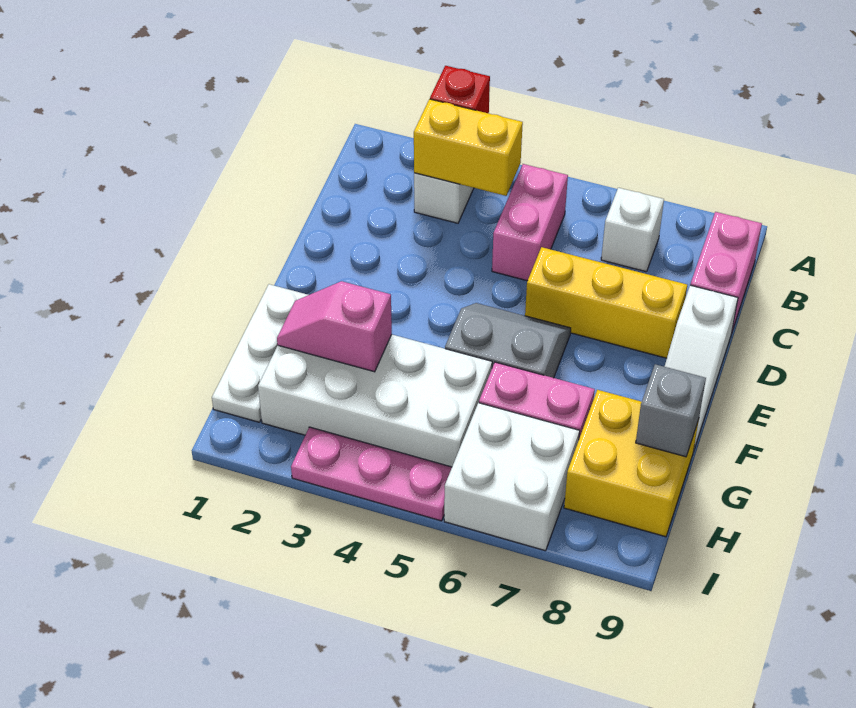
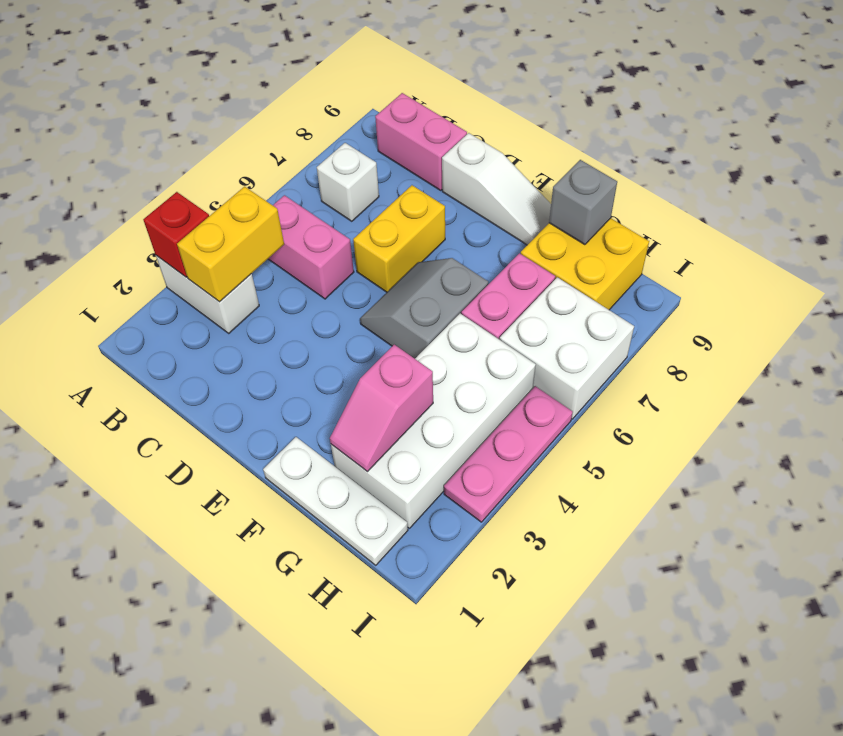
yellow 1x3 brick [525,247,687,358] -> yellow 1x2 brick [353,185,445,292]

